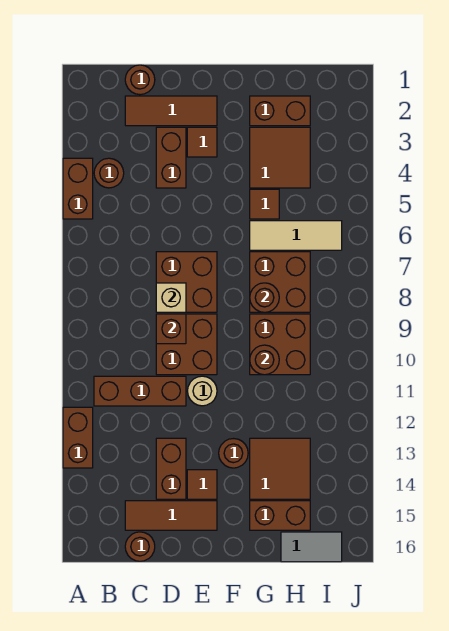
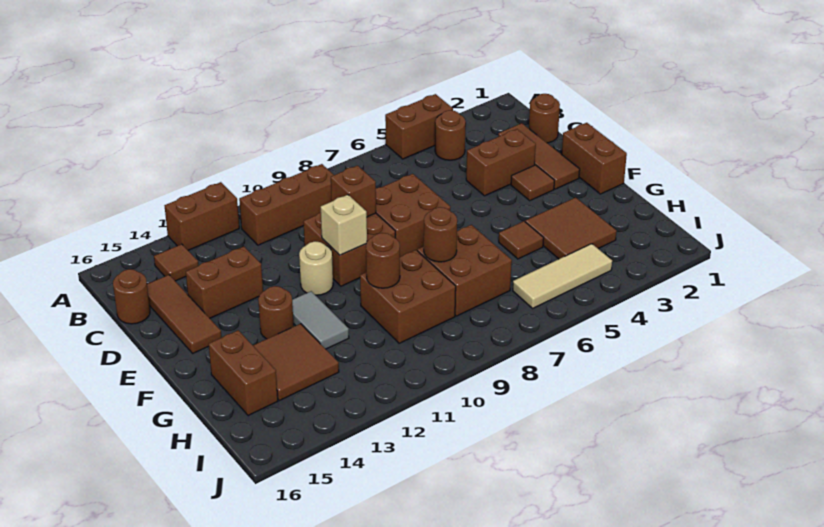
brown 1x3 brick [94,376,186,406] -> brown 1x3 brick turned to [239,164,334,245]
tan 1x1 brick [156,283,186,312] -> tan 1x1 brick moved to [321,195,367,255]
brown 1x1 tile [187,470,217,499] -> brown 1x1 tile moved to [154,244,198,281]
brown 1x2 brick [250,96,310,126] -> brown 1x2 brick moved to [562,123,627,194]
tan 1x3 tile [250,221,342,250] -> tan 1x3 tile turned to [513,244,612,308]
grey 1x2 tile [281,532,342,562] -> grey 1x2 tile moved to [292,291,349,349]

